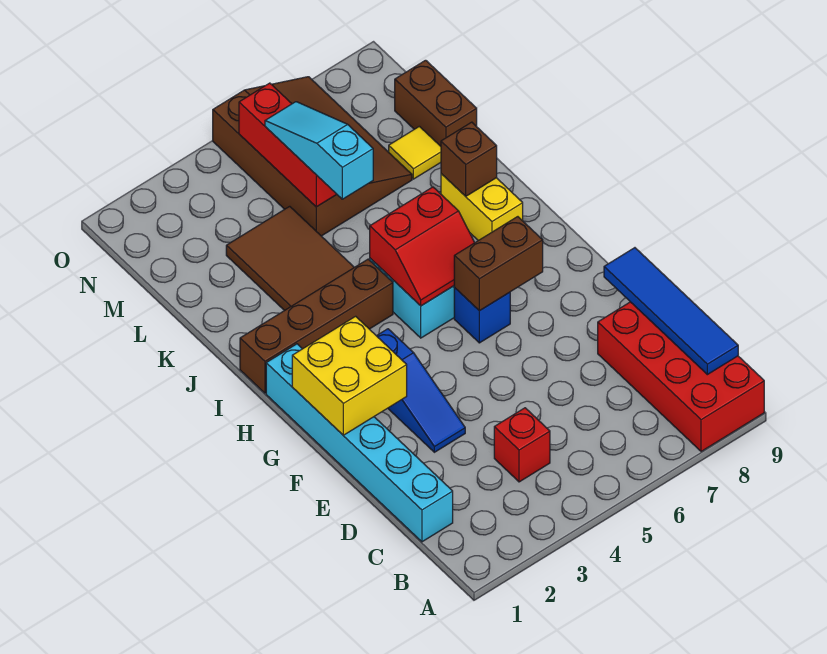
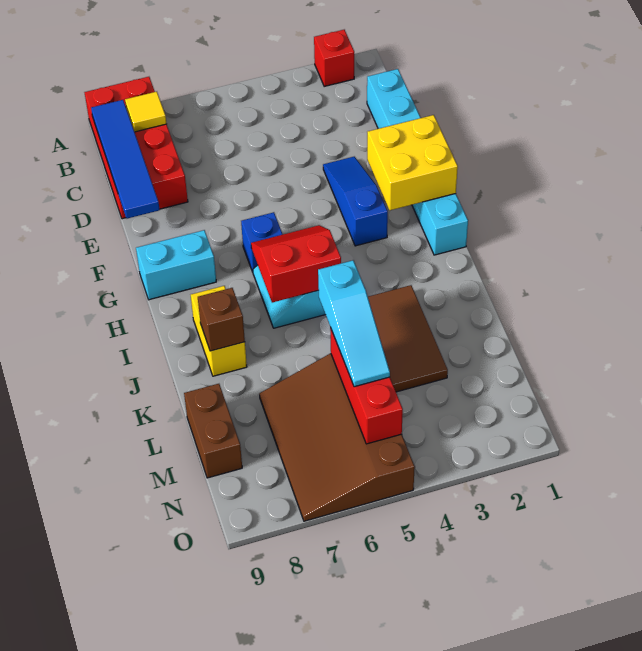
red 1x1 brick [494,408,550,482] -> red 1x1 brick moved to [314,30,354,86]
brown 1x2 brick [454,217,543,311] -> none
none -> cyan 1x2 brick [136,230,216,300]
brown 1x4 brick [240,259,393,393] -> none
yellow 1x1 tile [389,126,441,179] -> yellow 1x1 tile moved to [125,92,166,132]

